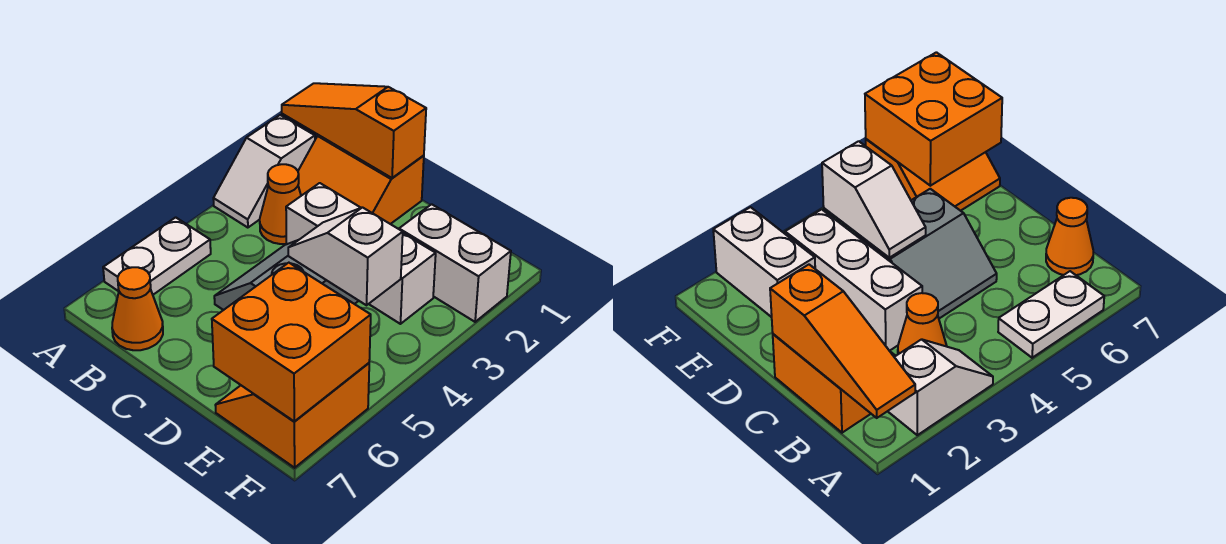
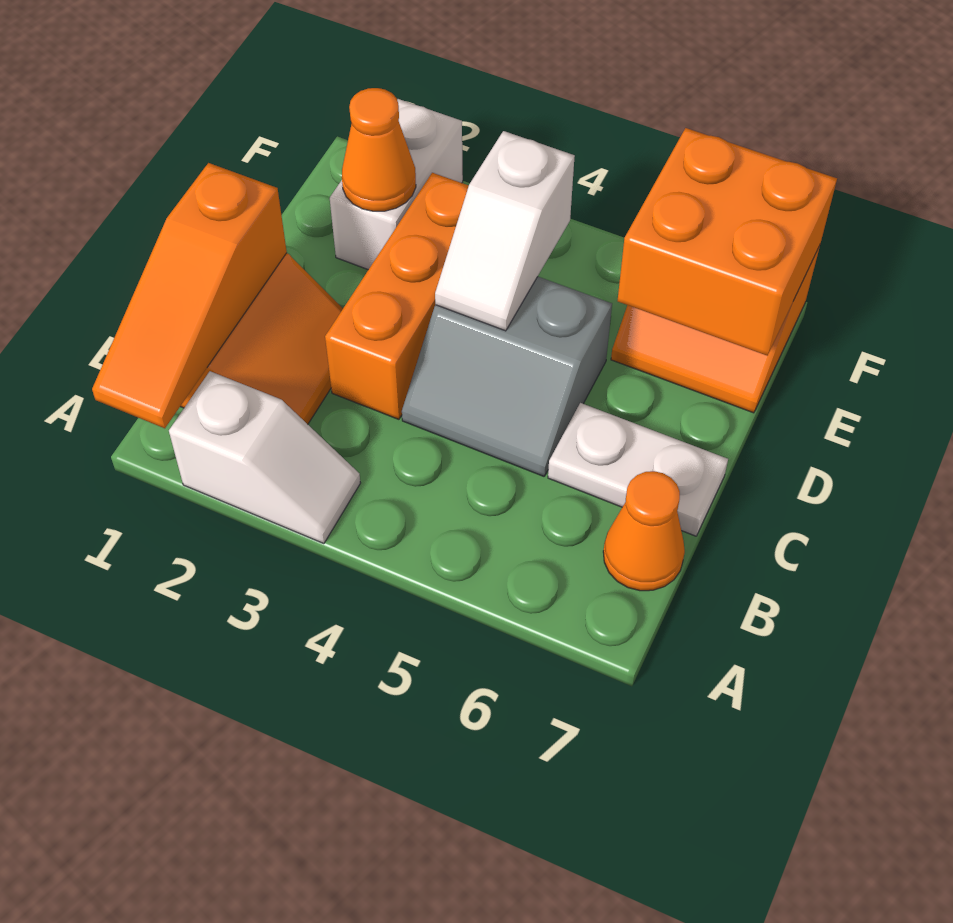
white 1x2 plate [103,217,211,295] -> white 1x2 plate moved to [548,403,728,536]
orange 1x1 cone [260,164,301,244] -> orange 1x1 cone moved to [342,88,416,211]
white 1x3 brick [286,183,436,324] -> orange 1x3 brick [325,173,469,419]

